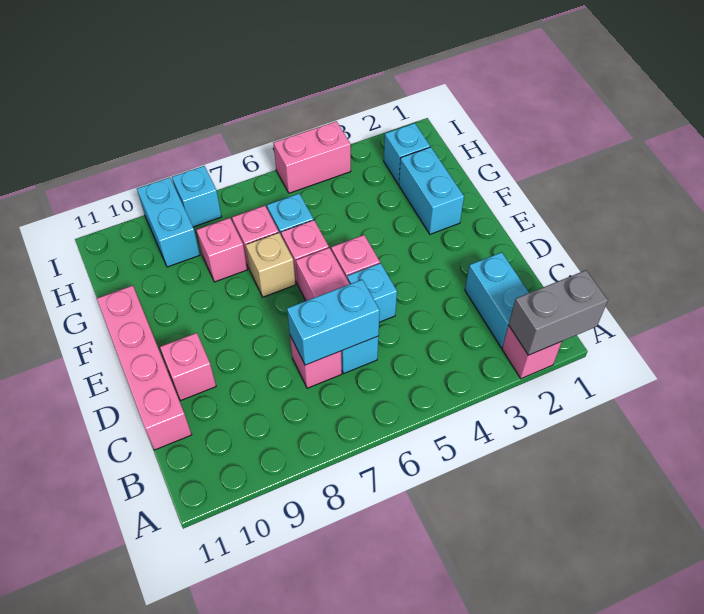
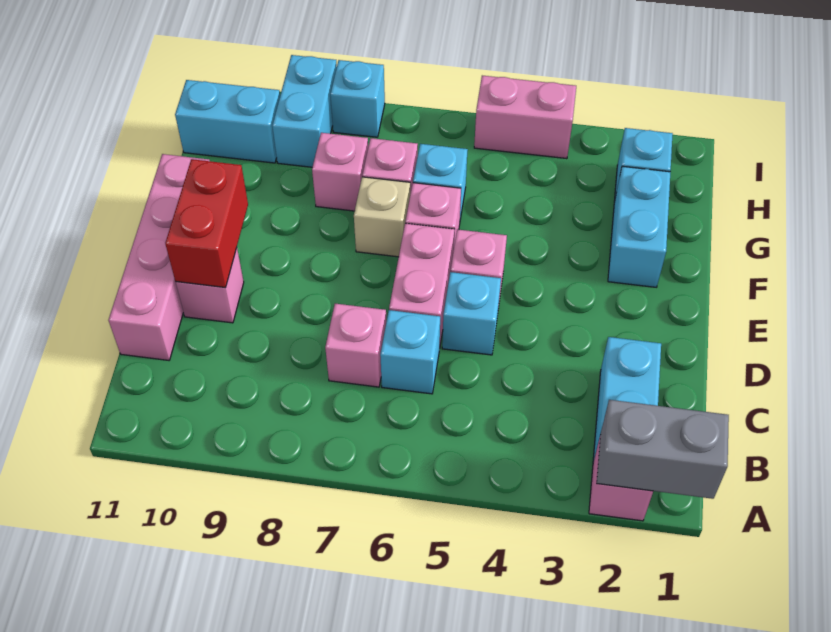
cyan 1x2 brick [287,280,380,365] -> cyan 1x2 brick moved to [175,80,280,163]
none -> red 1x2 brick [165,159,248,288]

